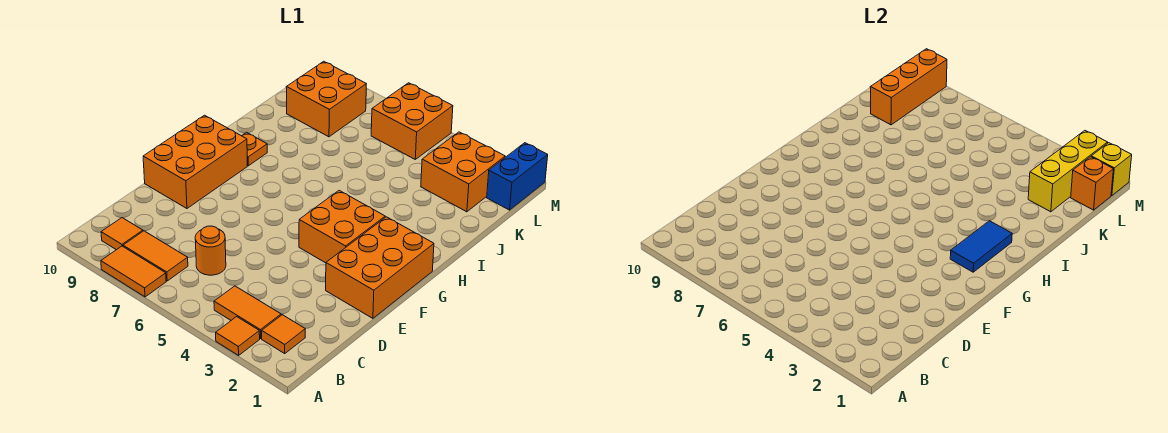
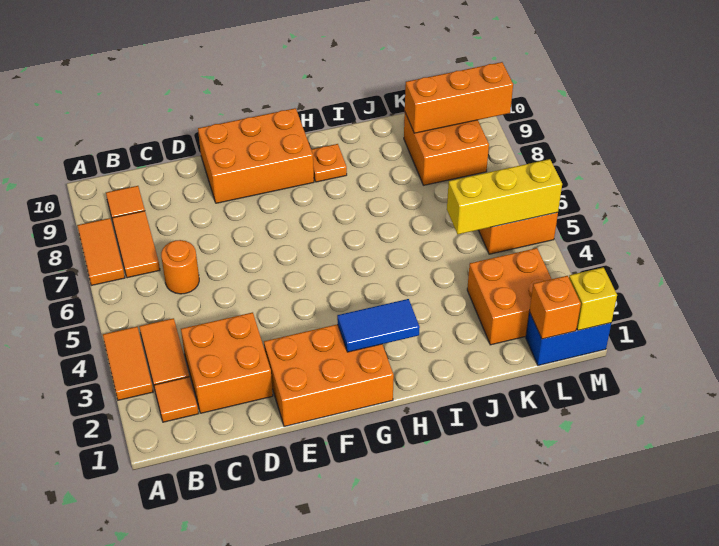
orange 1x1 tile [216,317,260,355] -> orange 1x2 tile [103,327,153,400]
orange 2x2 brick [299,191,385,263] -> orange 2x2 brick moved to [181,312,273,413]
yellow 1x3 brick [1028,131,1108,212] -> yellow 1x3 brick moved to [447,159,562,234]

